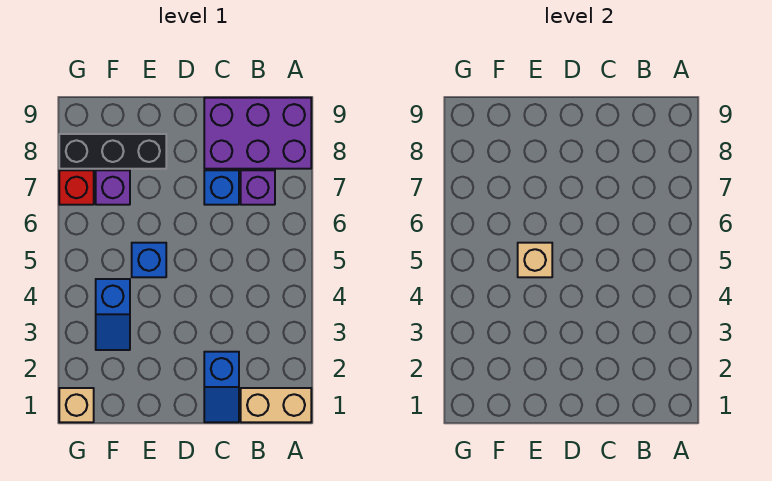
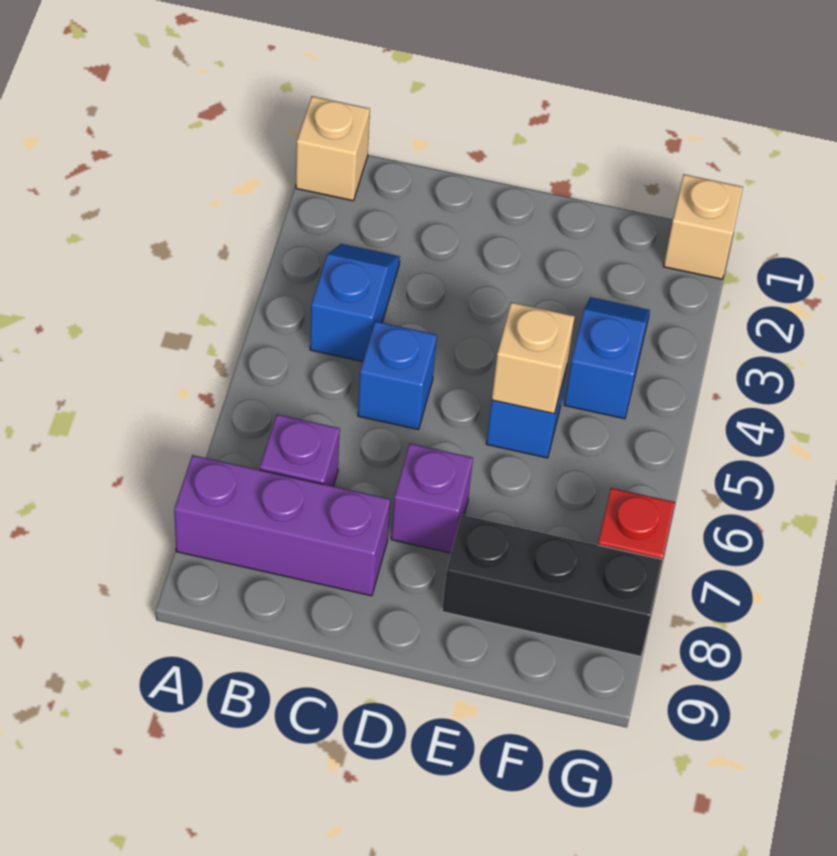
tan 1x2 brick [241,388,311,422] -> tan 1x1 brick [296,96,370,201]
purple 2x3 brick [204,98,311,169] -> purple 1x3 brick [174,455,390,596]
blue 1x2 slope [204,352,239,422] -> blue 1x2 slope moved to [310,244,400,362]
blue 1x1 brick [204,170,239,205] -> blue 1x1 brick moved to [358,321,437,430]
purple 1x1 brick [96,170,130,205] -> purple 1x1 brick moved to [391,444,473,553]

